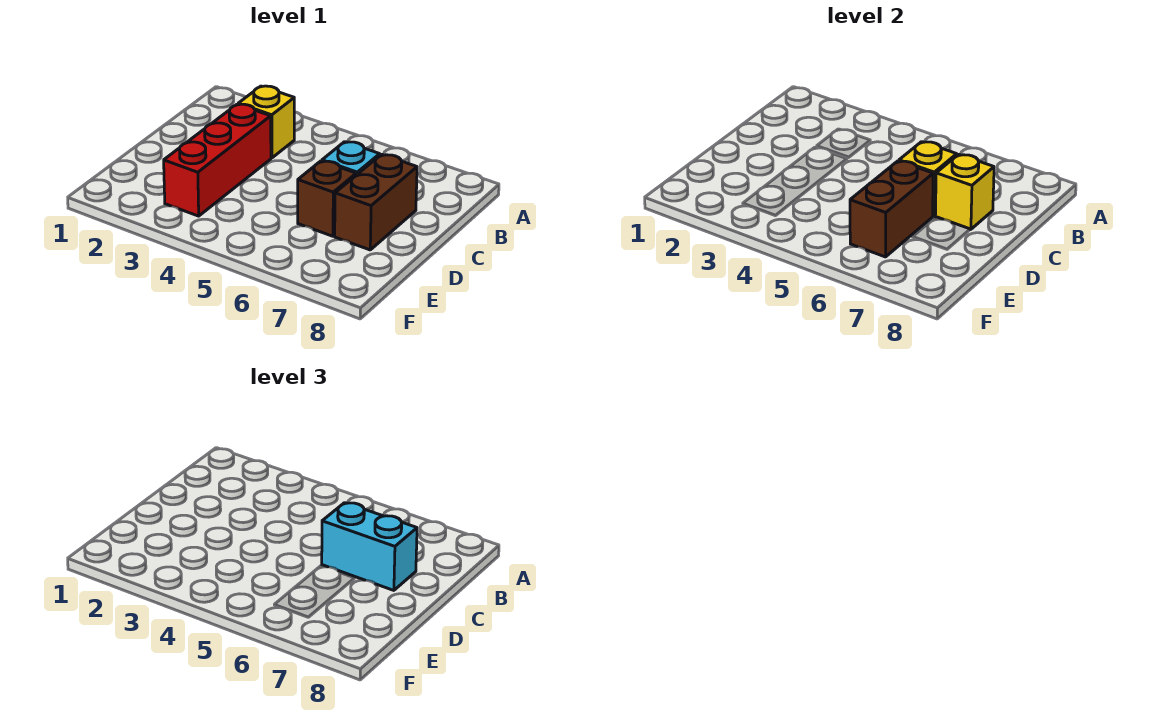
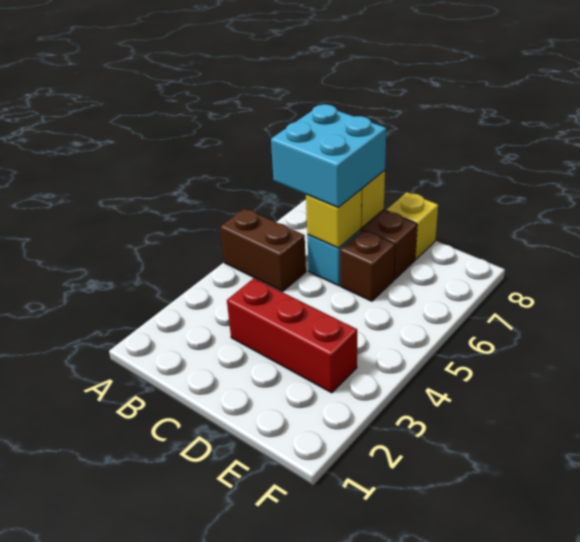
yellow 1x1 brick [238,86,294,158] -> yellow 1x1 brick moved to [386,193,438,259]
cyan 1x2 brick [322,503,417,590] -> cyan 2x2 brick [271,104,386,208]
brown 1x2 brick [850,161,933,257] -> brown 1x2 brick moved to [220,209,306,292]

